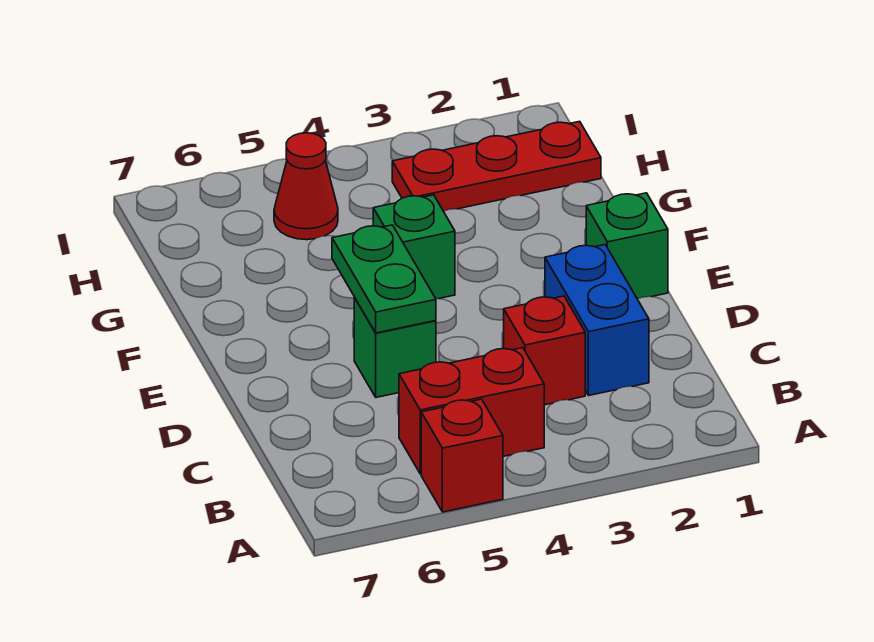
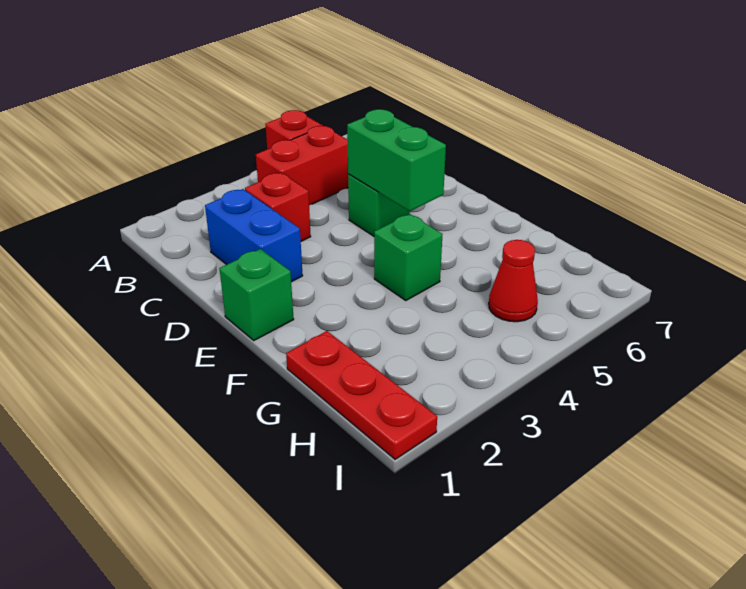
green 1x2 plate [332,225,436,333] -> green 1x2 brick [347,109,446,211]
red 1x3 plate [392,121,601,211] -> red 1x3 plate turned to [286,331,437,460]

